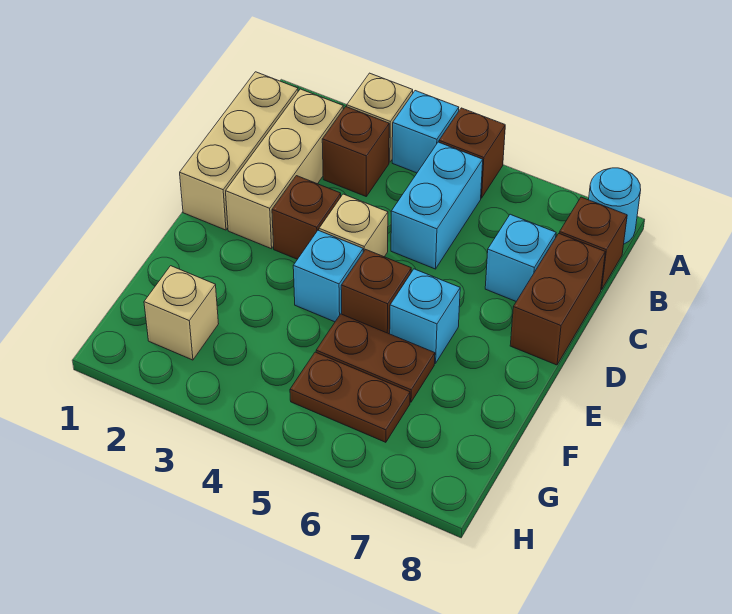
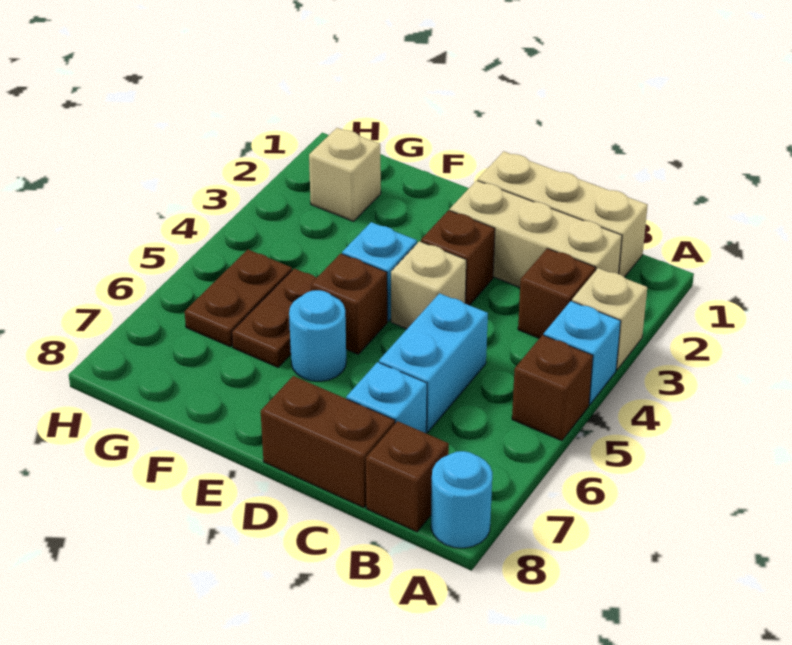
cyan 1x2 brick [391,142,483,269] -> cyan 1x2 brick turned to [379,293,488,432]
cyan 1x1 brick [390,269,460,363] -> cyan 1x1 round brick [289,290,346,381]

